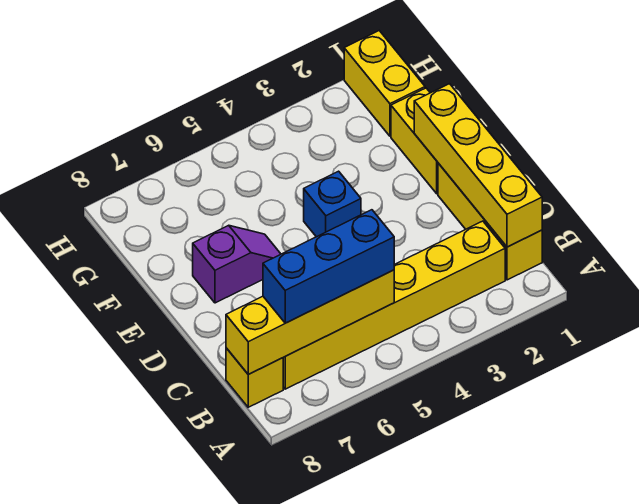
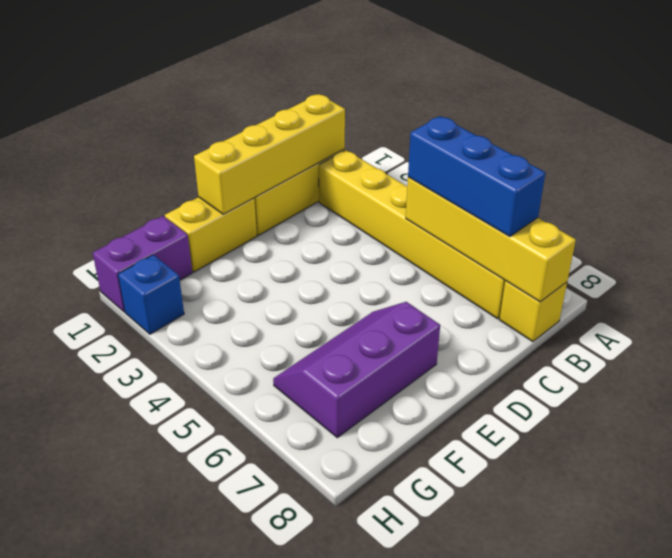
blue 1x1 brick [304,171,361,237] -> blue 1x1 brick moved to [118,255,184,334]
purple 1x2 slope [193,225,281,303] -> purple 2x3 slope [273,302,440,438]
yellow 1x2 brick [344,31,425,136] -> purple 1x2 brick [93,216,192,312]

